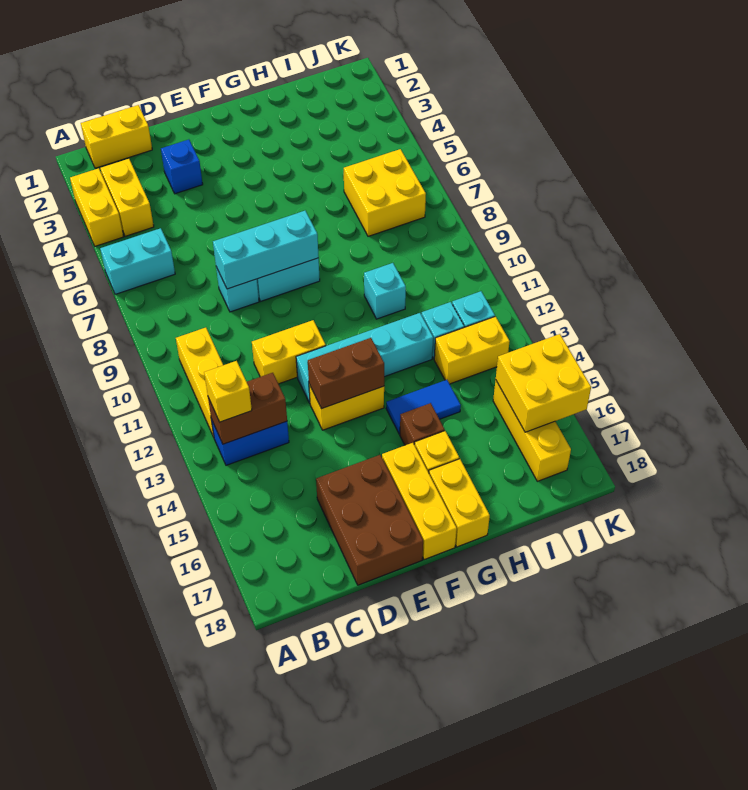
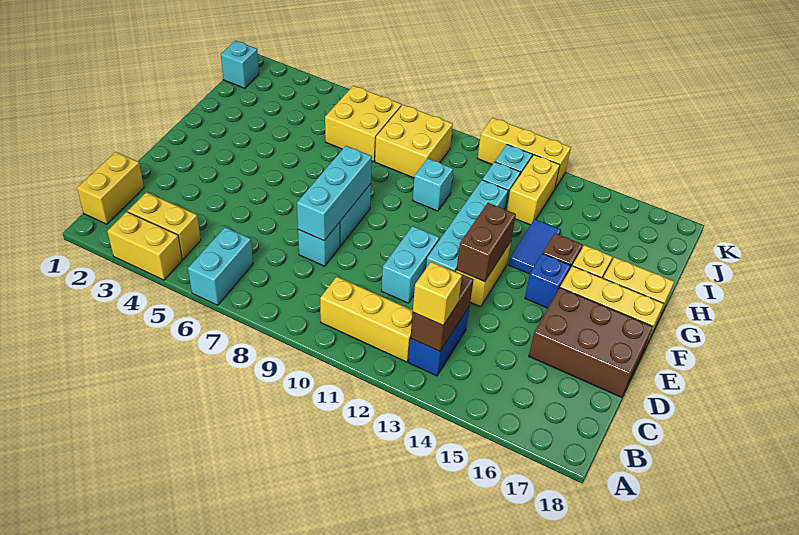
blue 1x1 brick [161,140,203,194] -> blue 1x1 brick moved to [525,253,571,308]
yellow 1x2 brick [252,320,326,384] -> cyan 1x2 brick [381,226,440,303]
none -> cyan 1x1 brick [221,41,259,88]
yellow 1x3 brick [493,380,571,481] -> yellow 1x3 brick moved to [477,118,571,188]
yellow 2x2 brick [496,334,591,432] -> yellow 2x2 brick moved to [375,105,453,178]

